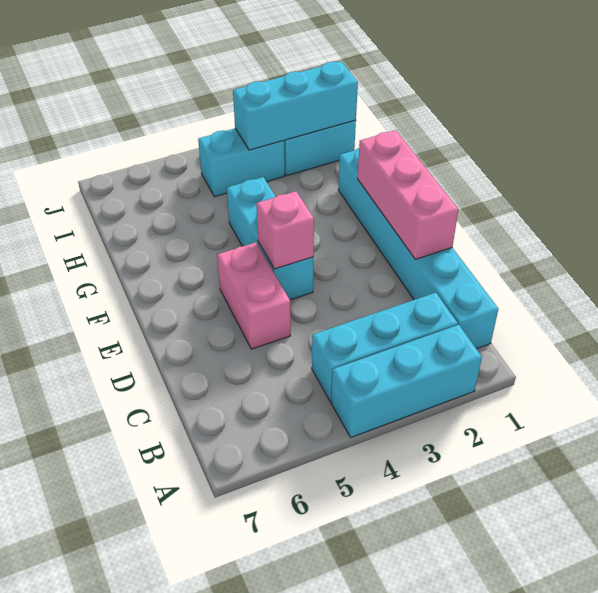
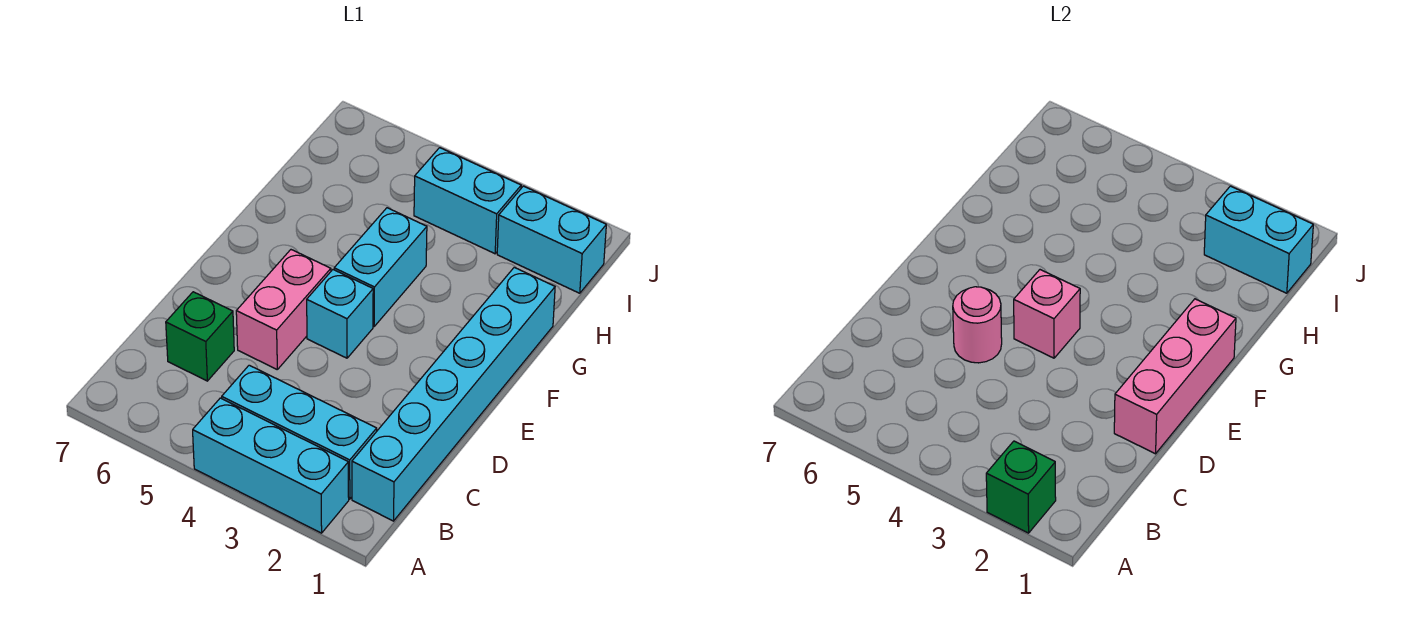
none -> green 1x1 brick [986,441,1056,533]
none -> green 1x1 brick [166,292,234,381]
none -> pink 1x1 round brick [953,287,1002,363]
cyan 1x3 brick [233,61,358,150] -> cyan 1x2 brick [1204,186,1313,293]

